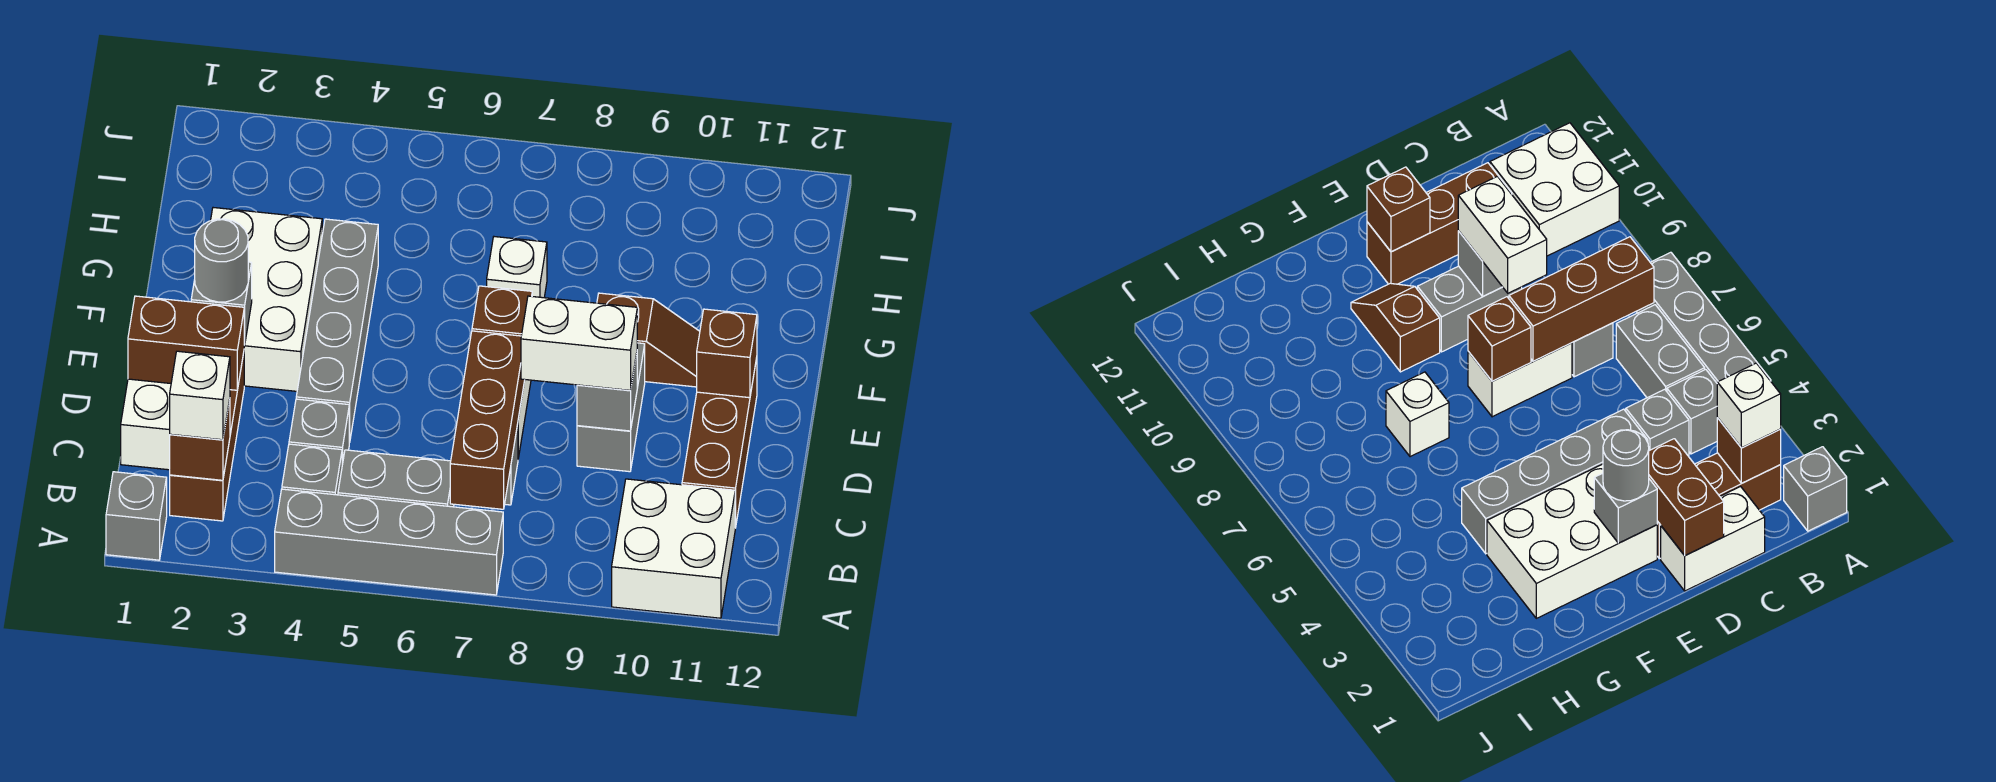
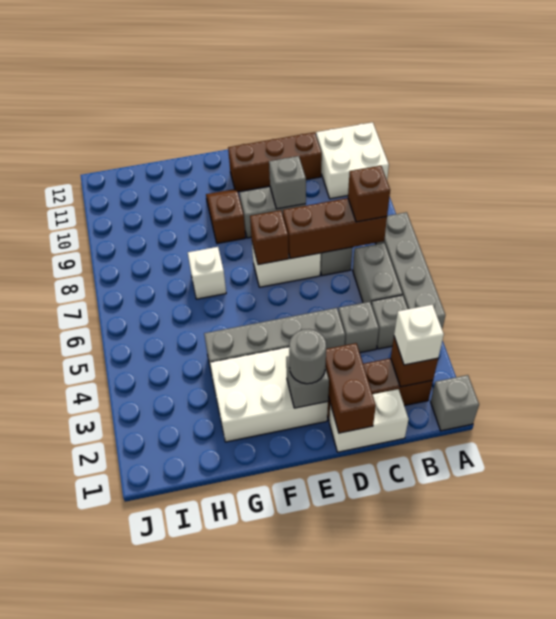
white 1x2 brick [521,296,637,390] -> none
brown 1x1 brick [697,309,757,398] -> brown 1x1 brick moved to [348,166,390,222]

